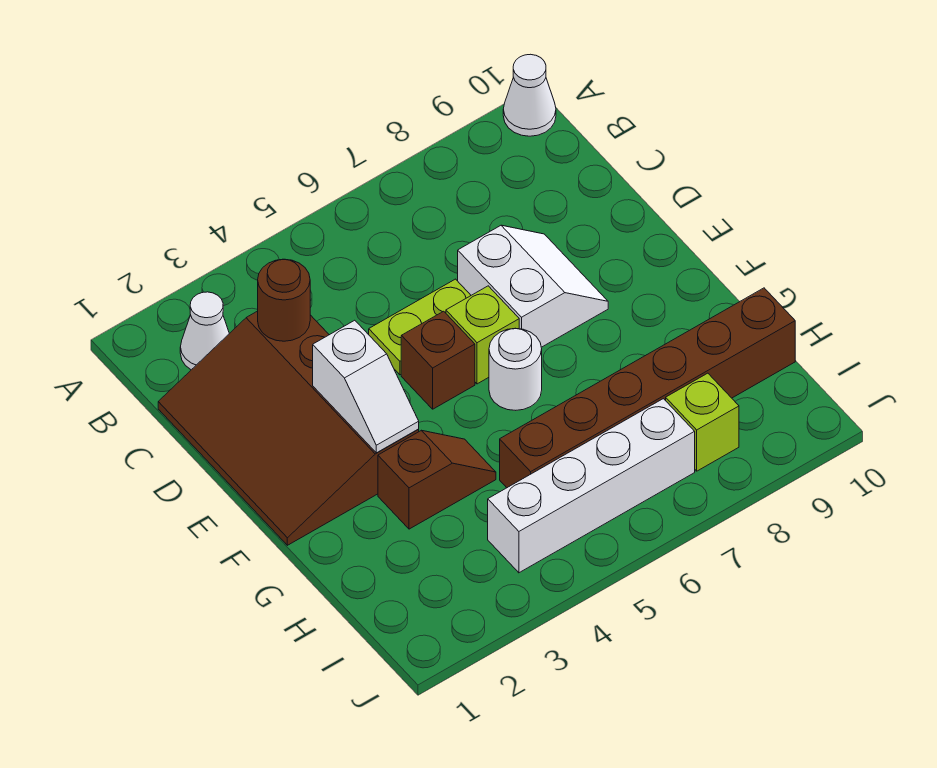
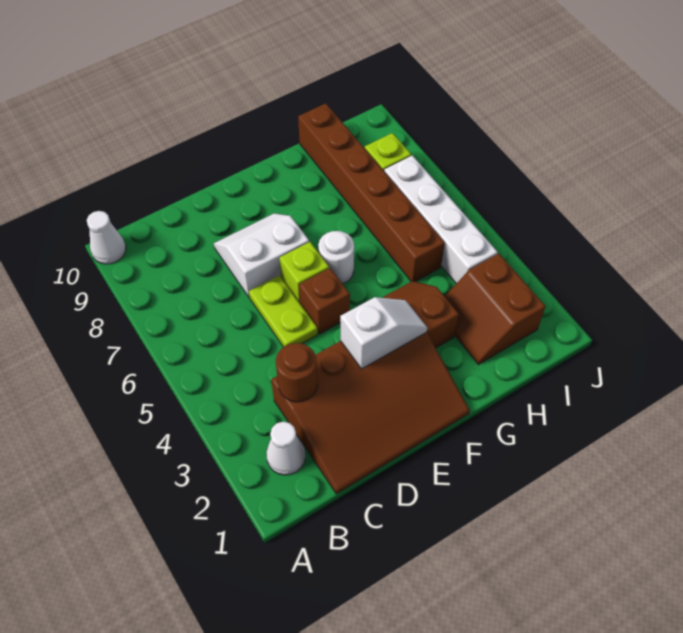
none -> brown 2x2 slope [445,253,546,364]

